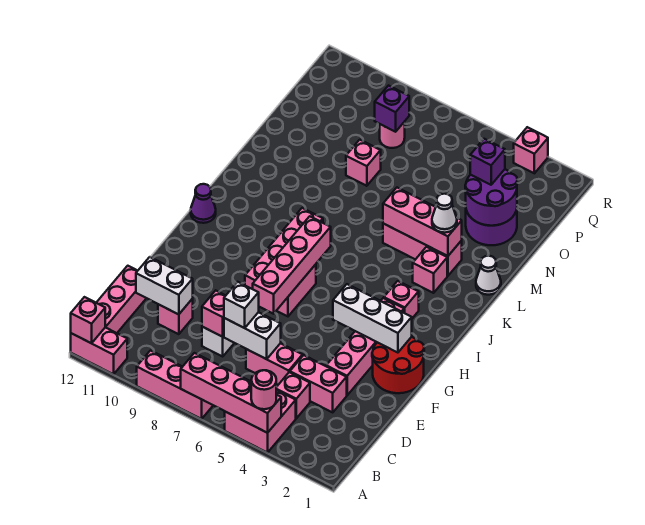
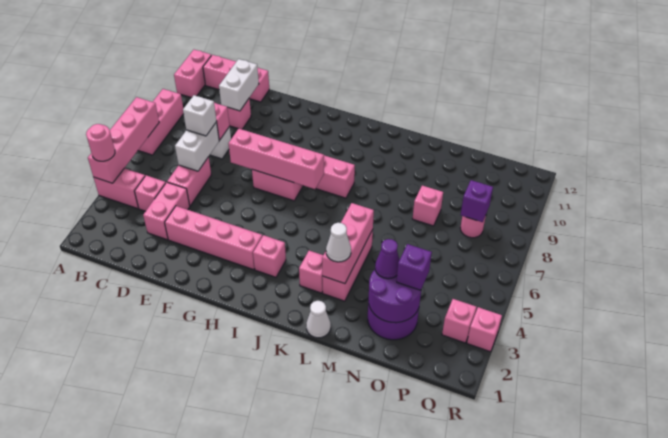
pink 2x2 brick [225,380,296,453] -> pink 1x2 brick [93,168,145,209]
pink 1x1 brick [71,297,105,343] -> pink 1x1 brick moved to [442,299,476,343]
red 2x2 round brick [372,337,424,393] -> none
white 1x3 brick [333,284,412,353] -> none
purple 1x1 cone [191,184,216,223] -> purple 1x1 cone moved to [375,239,399,279]

